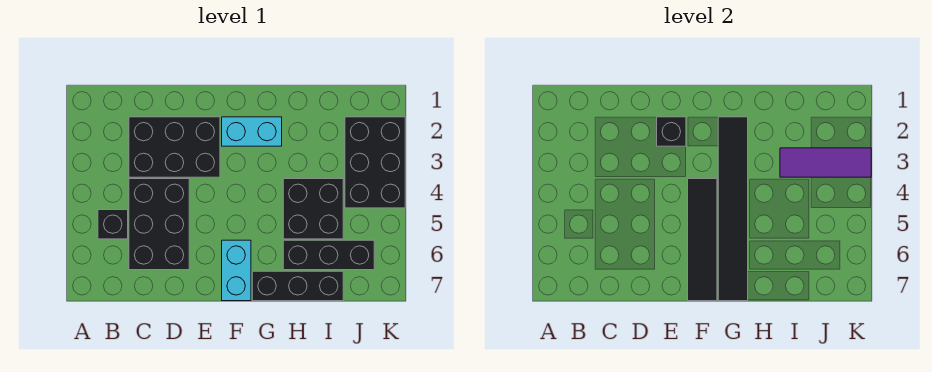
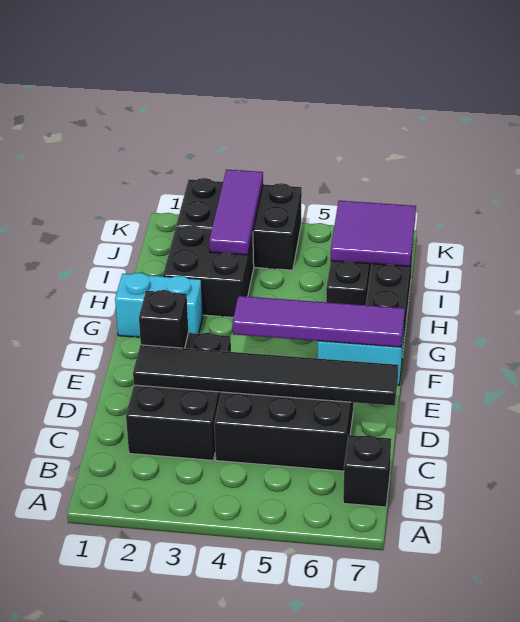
black 1x1 brick [98,210,128,239] -> black 1x1 brick moved to [343,435,391,507]
cyan 1x2 brick [222,117,282,146] -> cyan 1x2 brick turned to [115,273,203,337]
black 1x4 tile [688,179,717,301] -> purple 1x4 tile [233,296,405,347]
black 1x6 tile [718,117,748,301] -> black 1x6 tile moved to [133,345,398,406]
black 2x2 brick [283,179,343,239] -> black 2x2 brick moved to [163,225,254,317]
none -> purple 2x2 tile [331,201,416,266]

